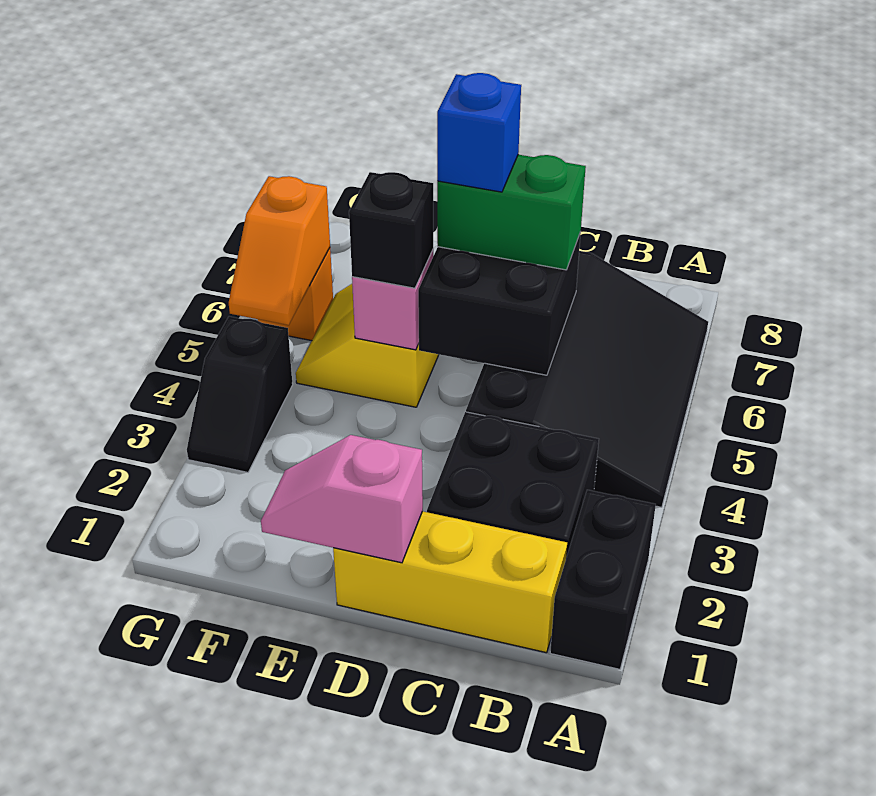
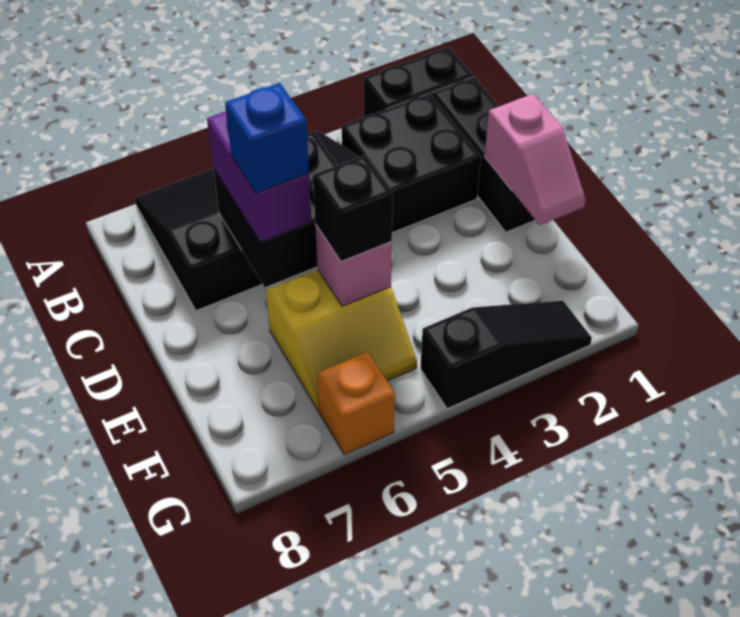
yellow 1x3 brick [333,511,567,653] -> black 1x3 brick [432,77,535,232]
green 1x2 brick [437,155,586,270] -> purple 1x2 brick [207,111,311,242]
black 1x2 slope [187,316,293,472] -> black 1x3 slope [421,301,592,409]
orange 1x2 slope [229,176,330,325] -> none

